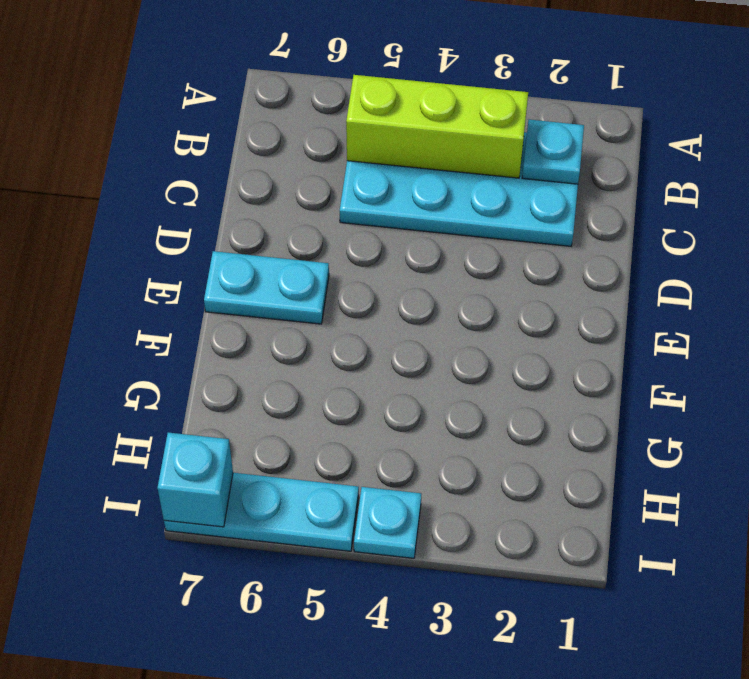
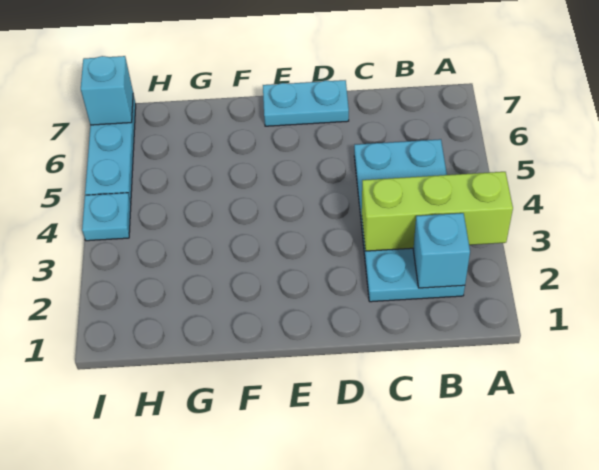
cyan 1x1 plate [522,120,584,184] -> cyan 1x1 brick [413,213,470,288]
lime 1x3 brick [346,75,528,178] -> lime 1x3 brick turned to [362,172,513,251]
cyan 1x2 plate [204,251,329,324] -> cyan 1x2 plate turned to [263,80,349,126]

